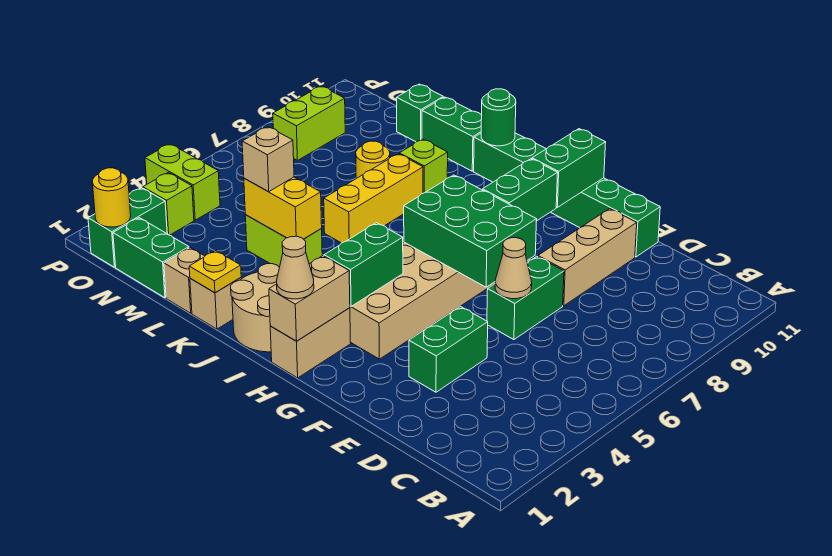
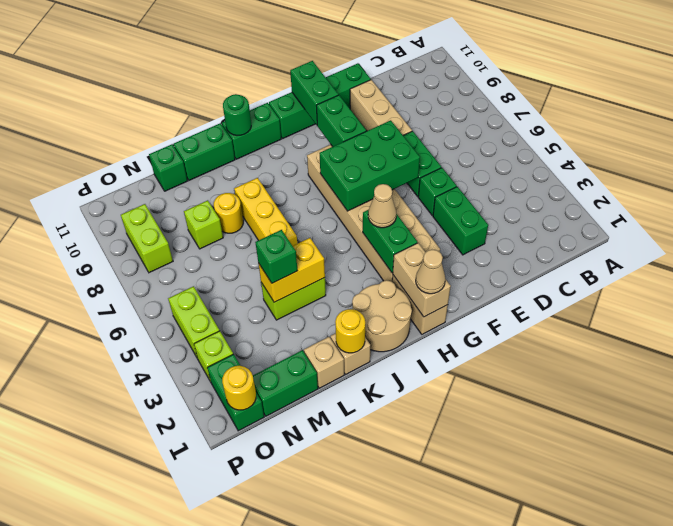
none -> green 1x1 brick [418,168,457,215]
tan 1x1 cone [495,238,532,299] -> tan 1x1 cone moved to [368,184,396,228]
yellow 1x1 plate [189,251,241,293] -> yellow 1x1 round brick [335,309,365,353]
lime 1x1 brick [399,139,448,193] -> lime 1x1 brick moved to [184,200,223,249]
tan 1x1 brick [242,127,294,192] -> green 1x1 brick [255,230,297,283]
lime 1x2 brick [145,144,220,220] -> lime 1x2 brick turned to [168,286,219,359]

